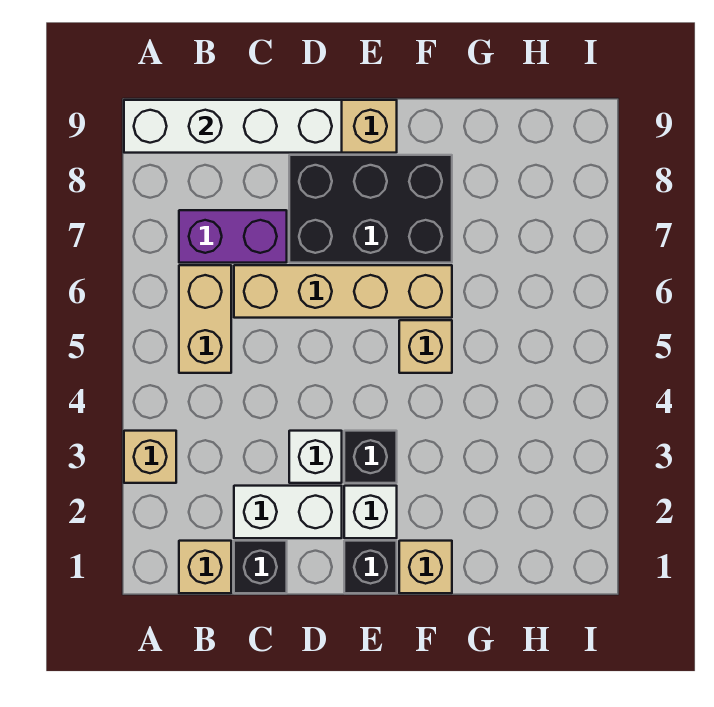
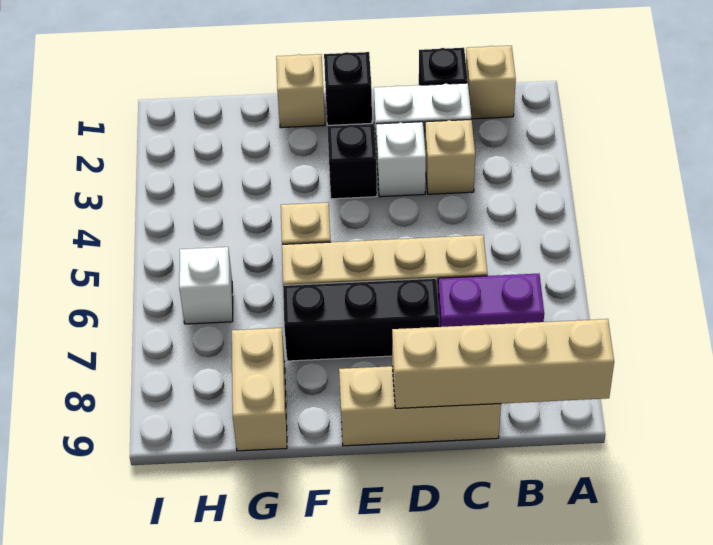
tan 1x1 brick [124,431,176,483] -> tan 1x1 brick moved to [425,119,475,194]
white 1x4 brick [124,100,342,153] -> tan 1x4 brick [392,319,614,408]
tan 1x2 brick [179,265,231,373] -> tan 1x2 brick moved to [232,328,287,451]
black 2x3 brick [289,155,452,263] -> black 1x3 brick [283,278,439,361]
white 1x1 brick [344,486,397,538] -> white 1x1 brick moved to [179,247,233,324]

